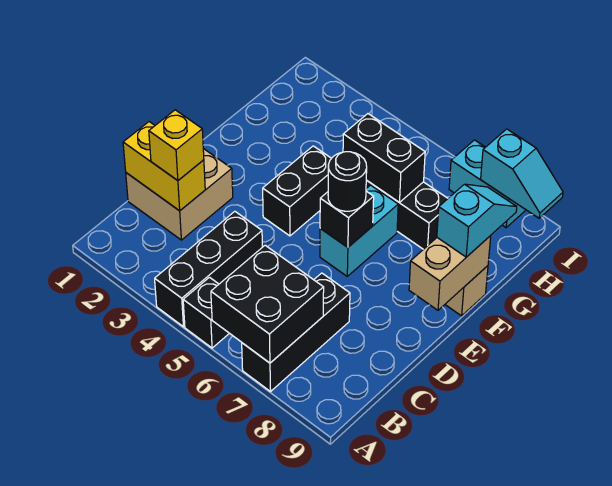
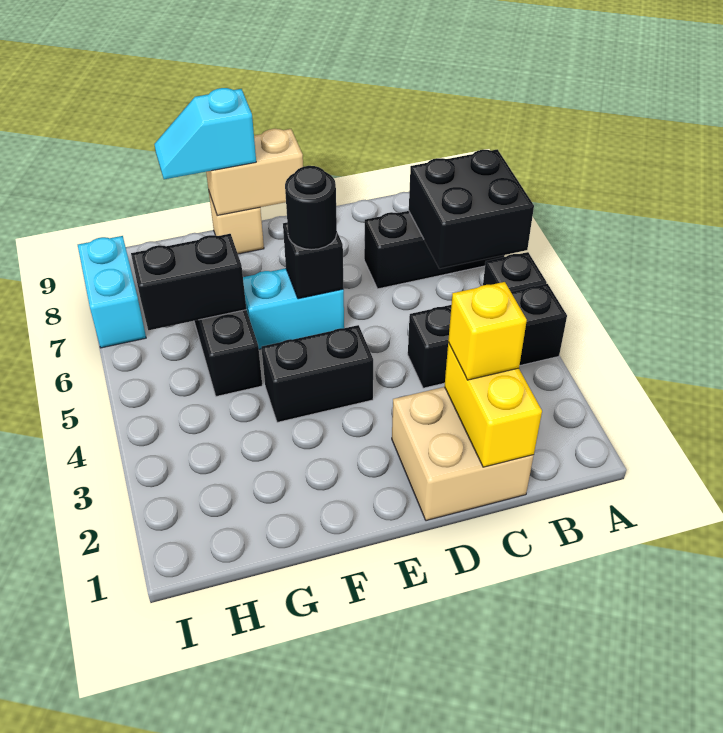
black 1x2 brick [343,114,425,202] -> black 1x2 brick turned to [131,234,246,330]
cyan 1x2 slope [481,129,563,218] -> none

